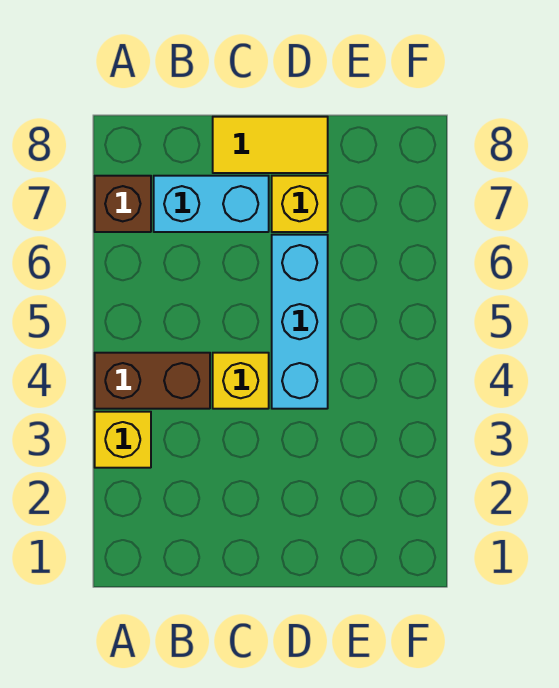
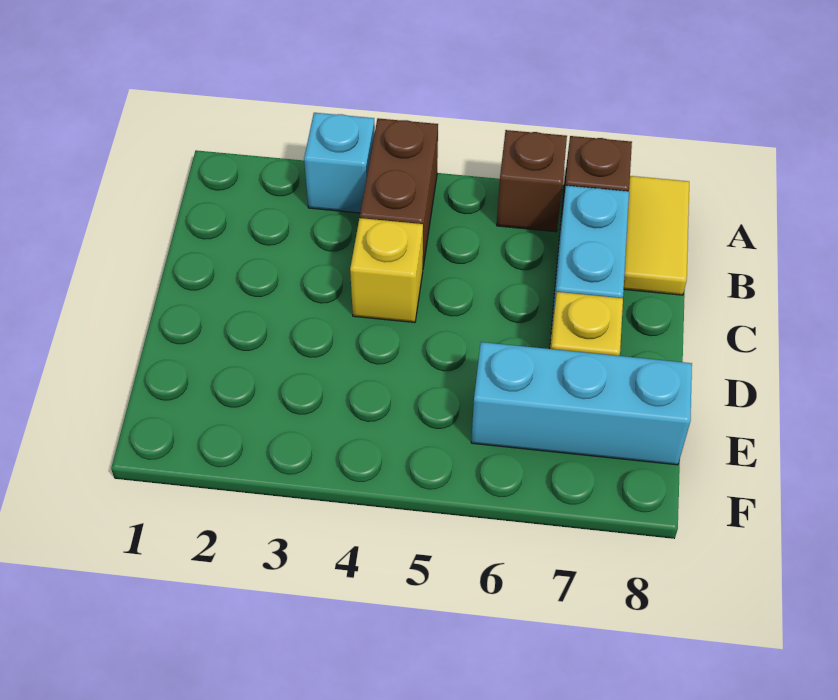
yellow 1x1 brick [95,412,151,468] -> cyan 1x1 brick [304,113,375,213]
none -> brown 1x1 brick [497,130,567,232]
yellow 1x2 tile [213,117,328,173] -> yellow 1x2 tile moved to [624,176,689,295]
cyan 1x3 brick [272,235,328,409] -> cyan 1x3 brick moved to [471,342,692,465]

